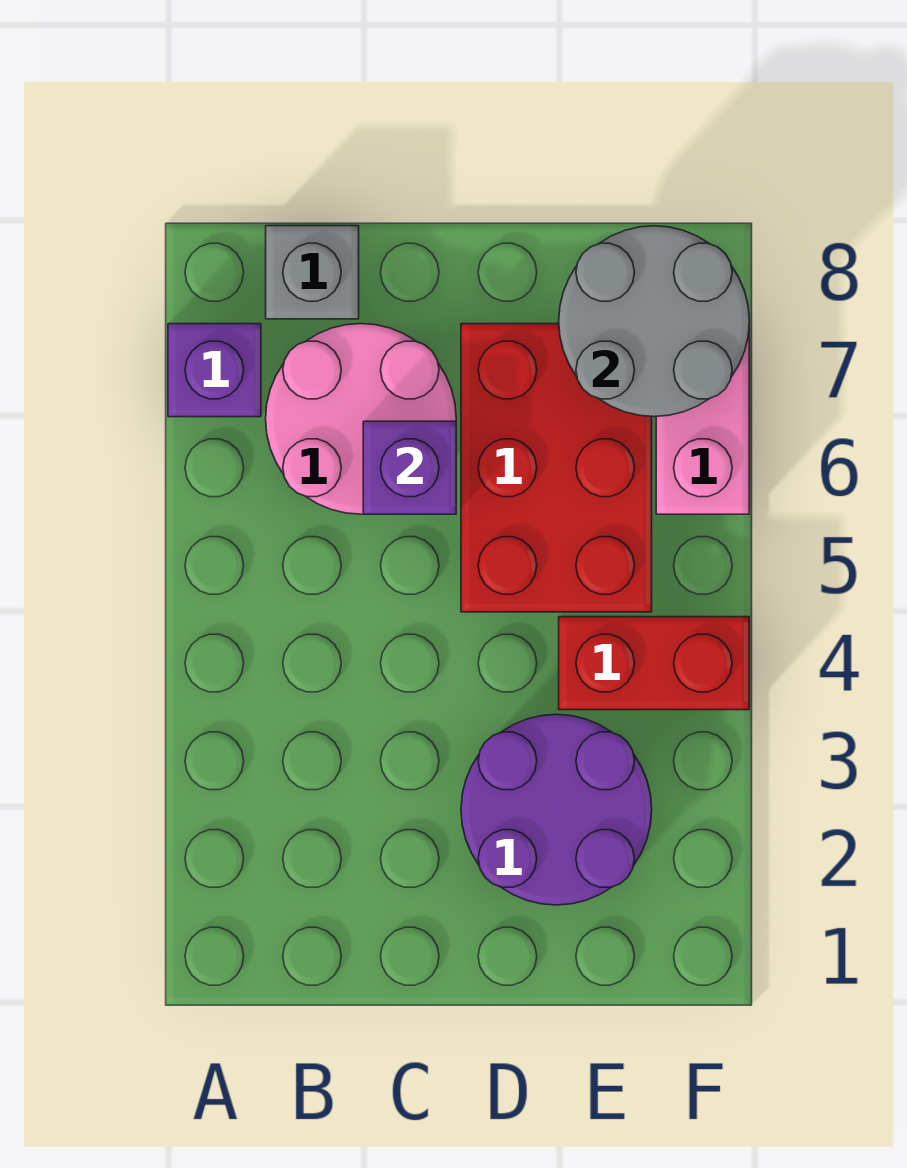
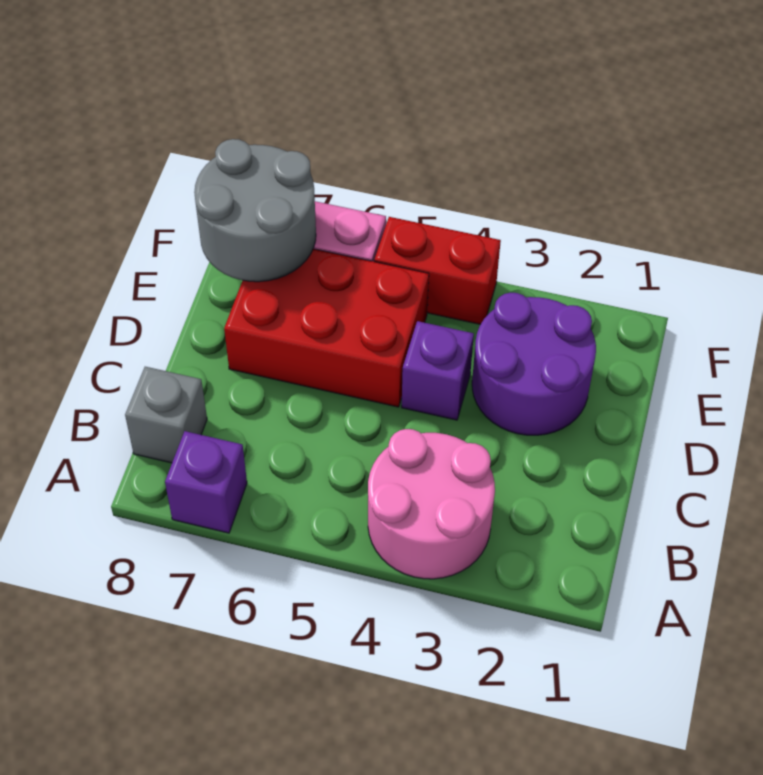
pink 2x2 round brick [266,324,456,514] -> pink 2x2 round brick moved to [368,429,495,579]
purple 1x1 brick [363,421,456,514] -> purple 1x1 brick moved to [402,321,474,420]
red 1x2 brick [559,617,749,710] -> red 1x2 brick turned to [374,217,501,324]

